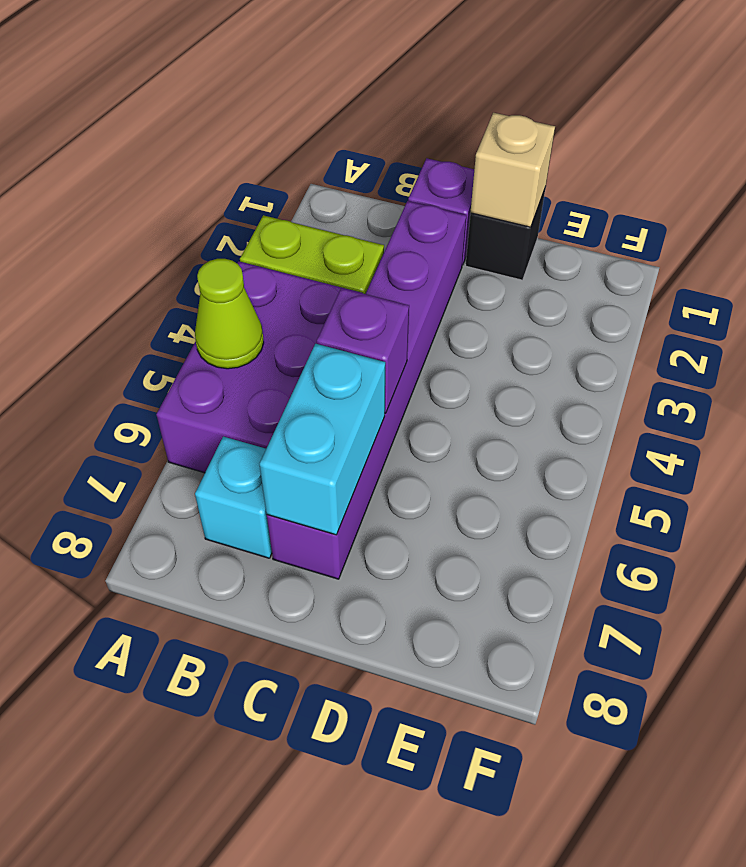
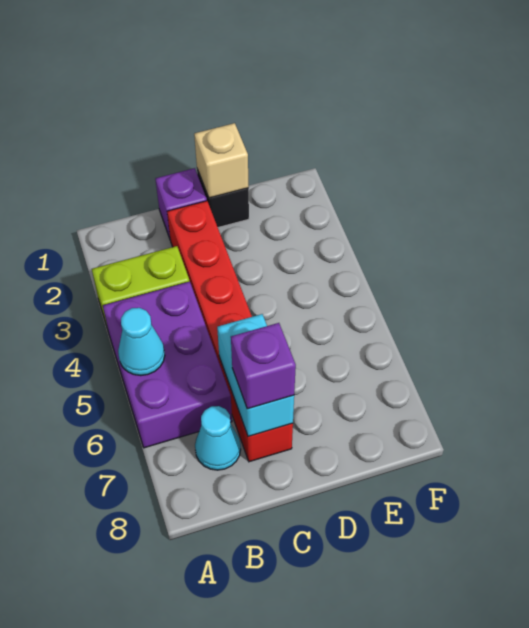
lime 1x1 cone [195,259,264,369] -> cyan 1x1 cone [118,308,165,376]
cyan 1x1 brick [195,437,272,558] -> cyan 1x1 cone [195,406,241,470]
purple 1x6 brick [267,201,466,579] -> red 1x6 brick [167,201,293,462]
purple 1x1 brick [317,288,409,413] -> purple 1x1 brick moved to [231,323,296,409]

